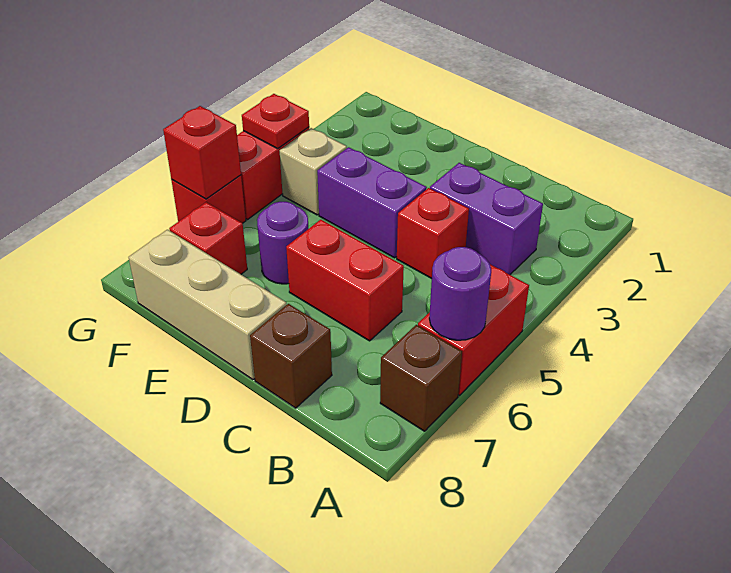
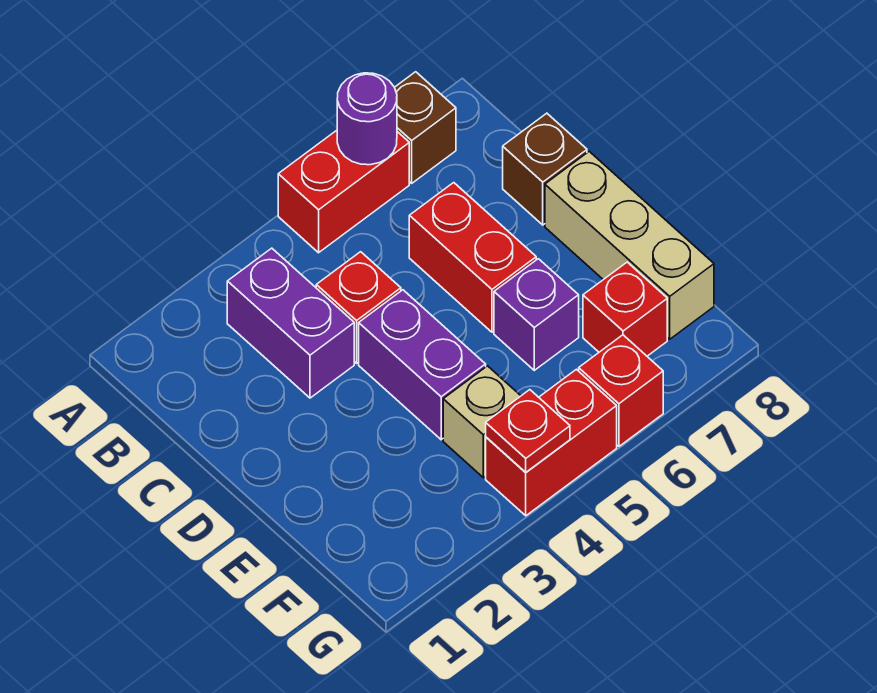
purple 1x1 round brick [257,202,309,284] -> purple 1x1 brick [494,259,579,370]
red 1x1 brick [163,106,241,199] -> none

